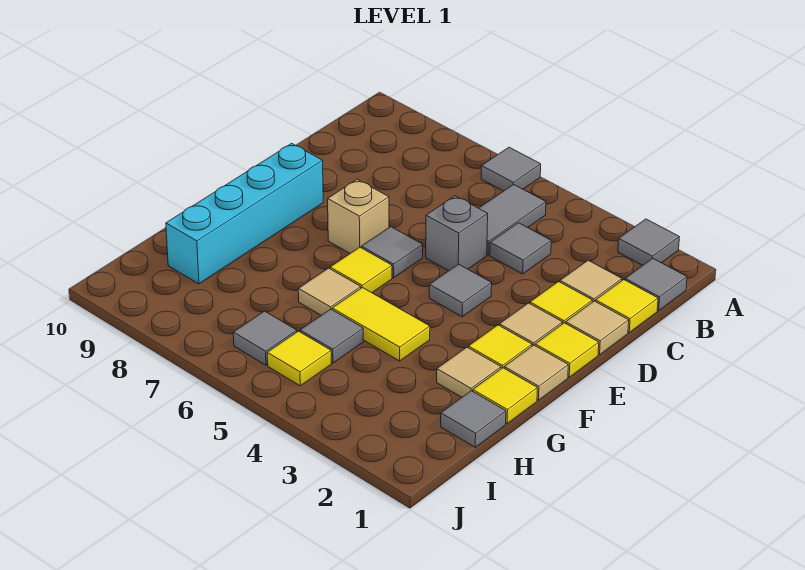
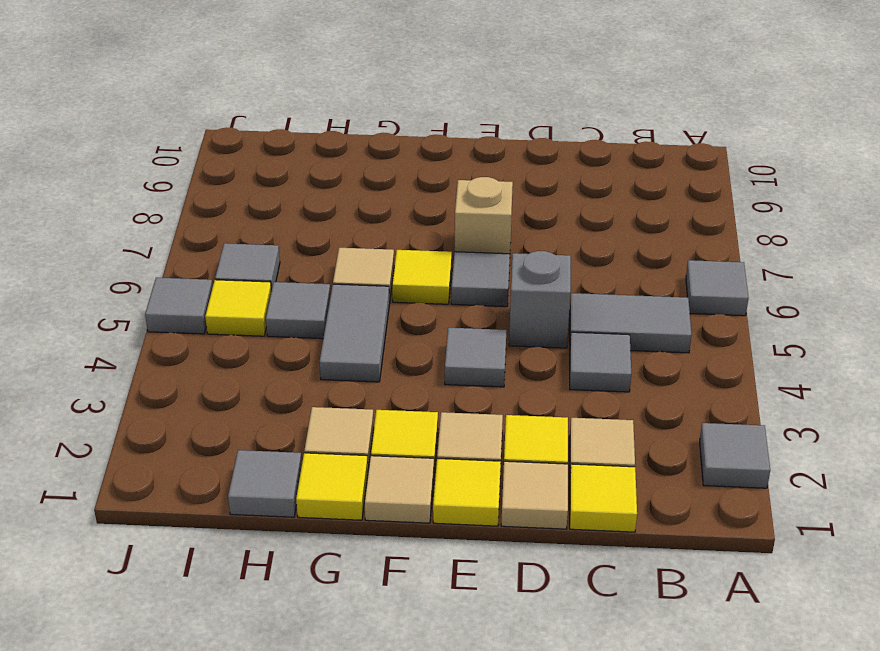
grey 1x1 tile [625,258,687,311] -> grey 1x1 tile moved to [145,278,213,334]
cyan 1x4 brick [166,143,323,284] -> none
yellow 1x2 tile [332,287,430,361] -> grey 1x2 tile [320,284,390,382]

